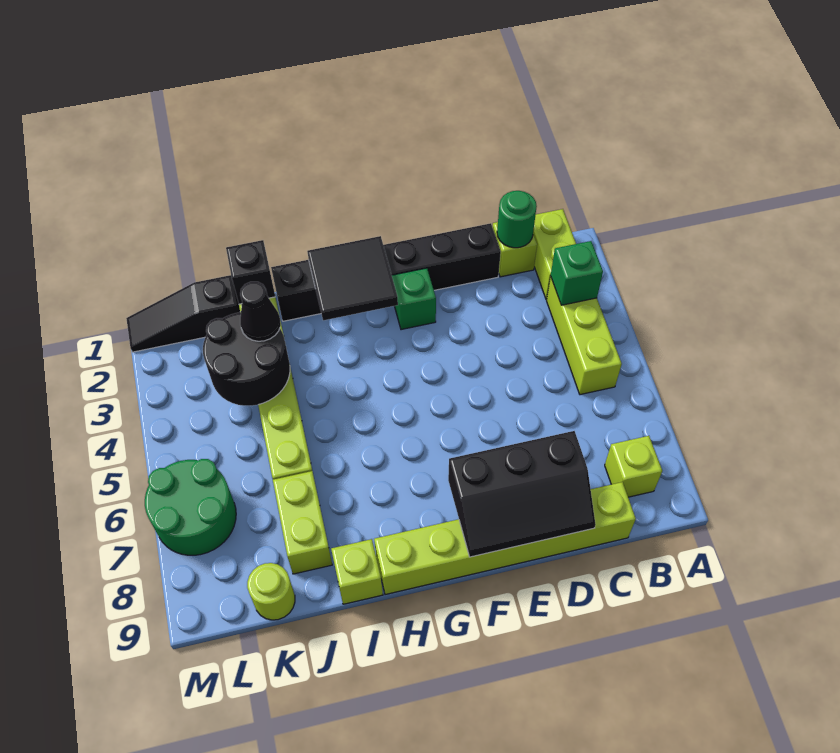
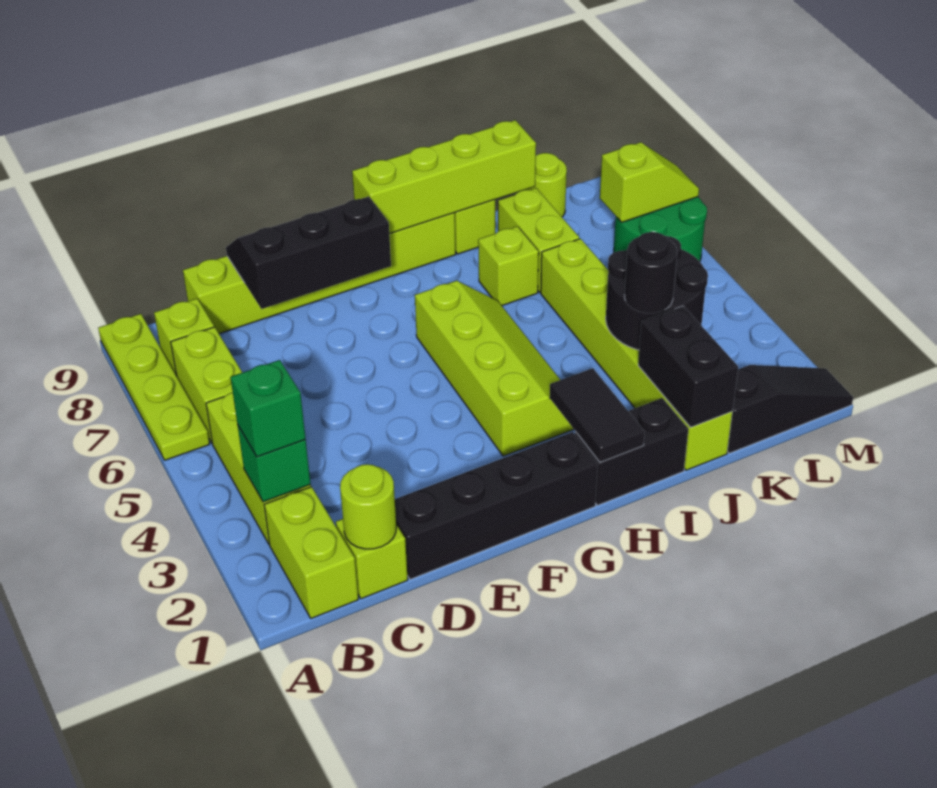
none -> lime 1x4 plate [98,314,209,460]
none -> lime 1x2 brick [171,327,242,443]
green 1x1 round brick [497,191,537,248] -> lime 1x1 round brick [340,464,396,549]
green 1x1 brick [392,268,436,330] -> green 1x1 brick moved to [231,360,306,457]
black 2x2 tile [307,236,398,320] -> black 1x2 tile [550,368,645,462]
none -> lime 2x4 slope [415,281,574,456]
none -> lime 1x4 brick [352,120,536,234]
none -> lime 1x1 brick [478,226,539,306]
black 1x1 brick [226,240,275,304] -> black 1x2 brick [638,306,738,427]
black 1x1 cone [240,282,281,341] -> black 1x1 round brick [625,232,677,313]
none -> lime 1x2 slope [600,142,699,222]

